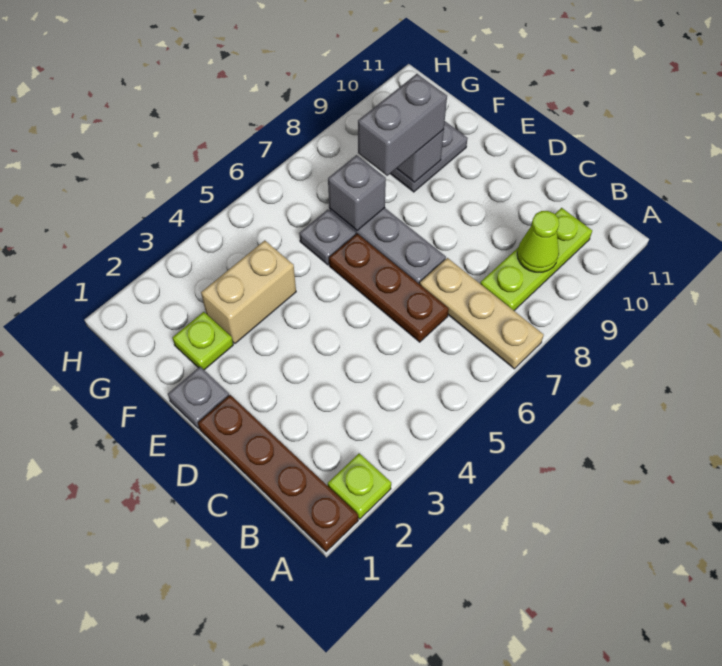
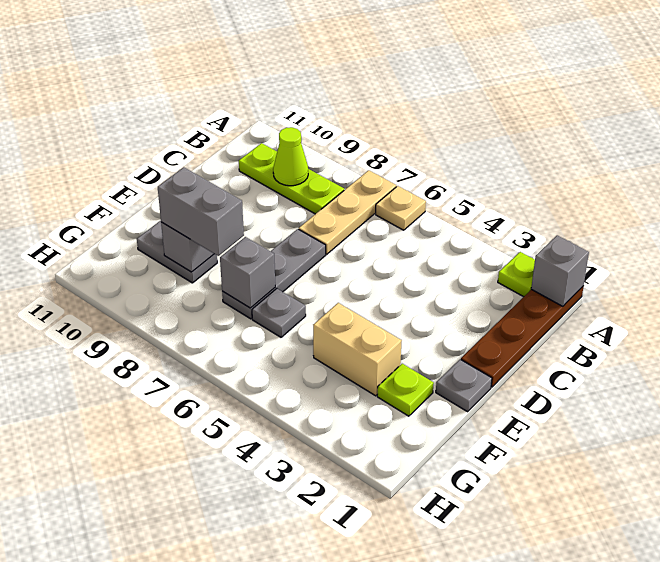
none -> grey 1x1 brick [531,235,589,306]
none -> tan 1x1 plate [376,186,426,230]
brown 1x3 plate [329,234,449,342] -> none

